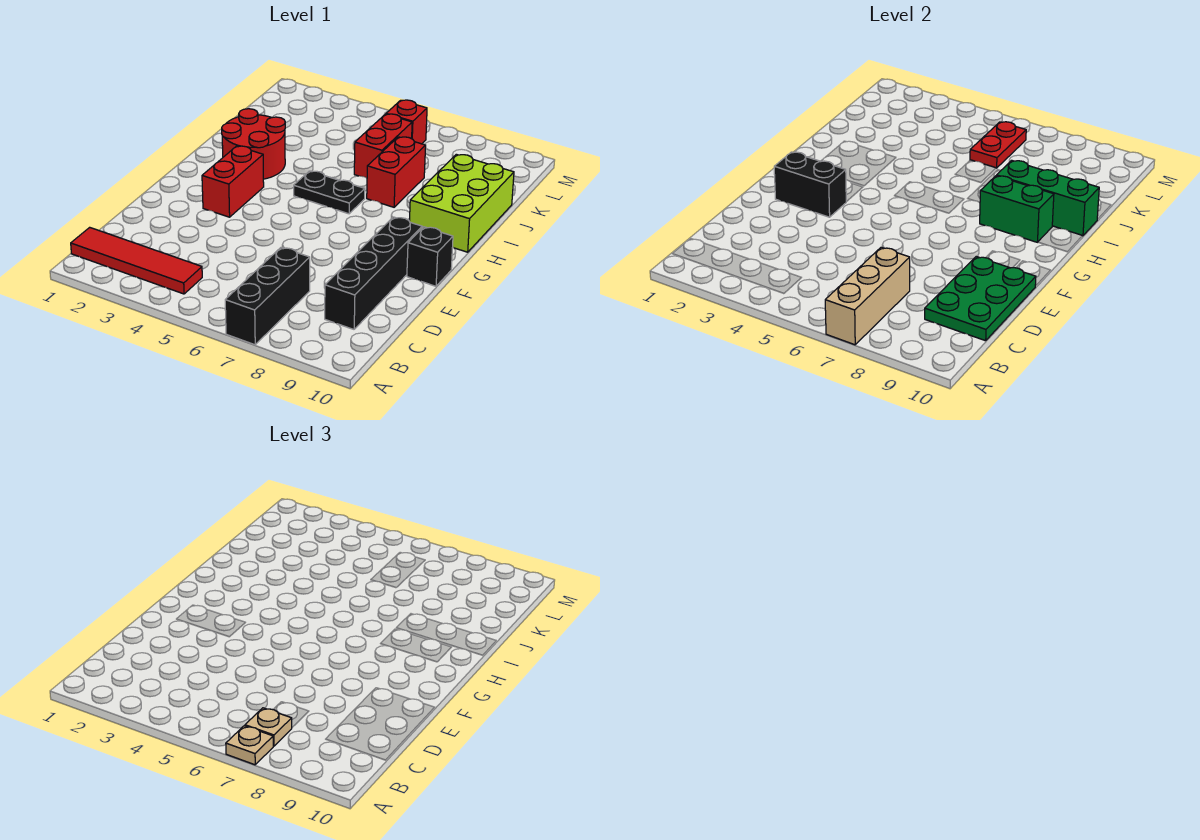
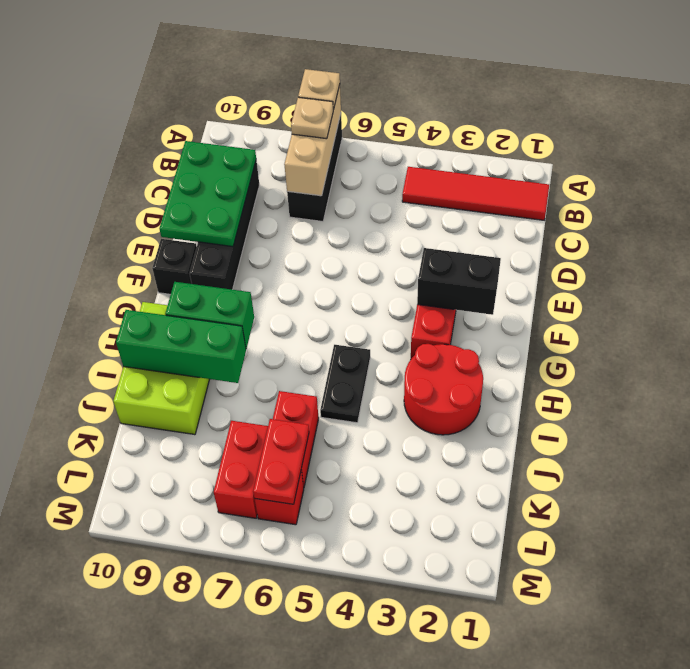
black 1x2 plate [294,171,365,214] -> black 1x2 plate turned to [320,345,370,423]
red 1x2 brick [367,137,426,207] -> red 1x2 brick moved to [214,421,268,518]

